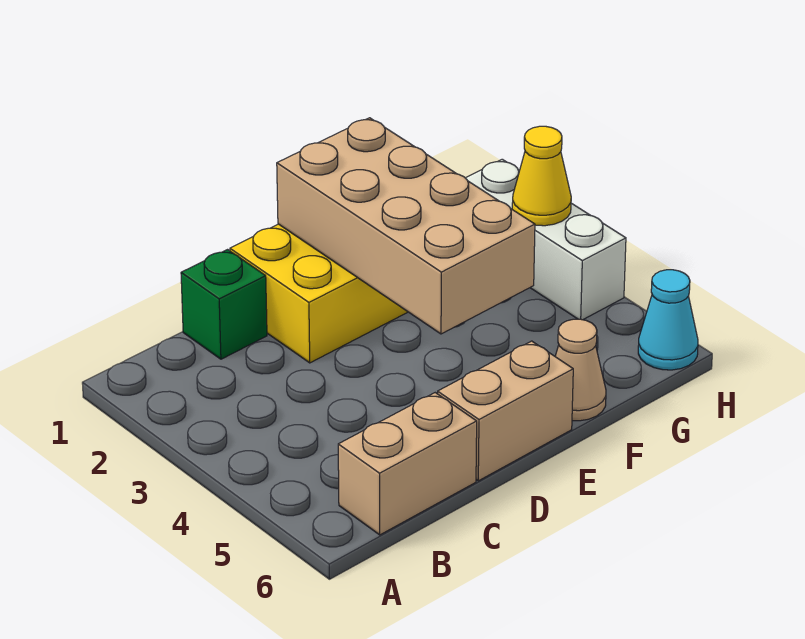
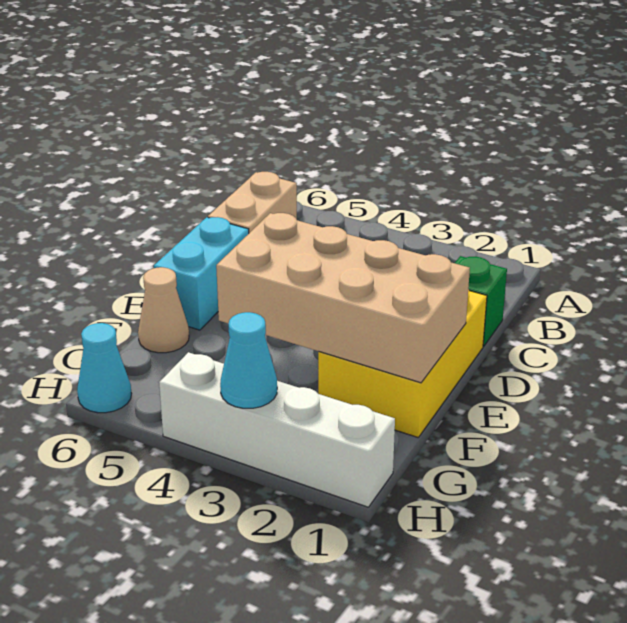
tan 1x2 brick [438,341,573,481] -> cyan 1x2 brick [154,217,249,330]
white 1x3 brick [466,159,626,320] -> white 1x4 brick [159,352,395,507]
yellow 1x1 cone [512,126,571,226] -> cyan 1x1 cone [220,312,277,408]

